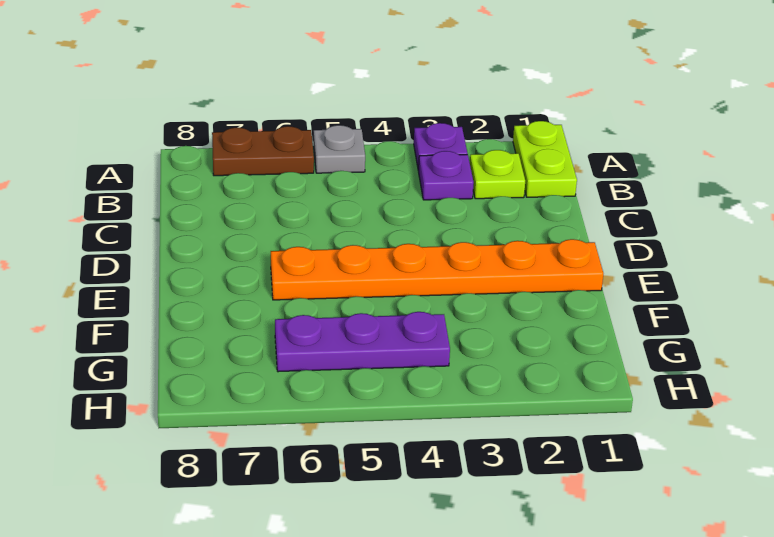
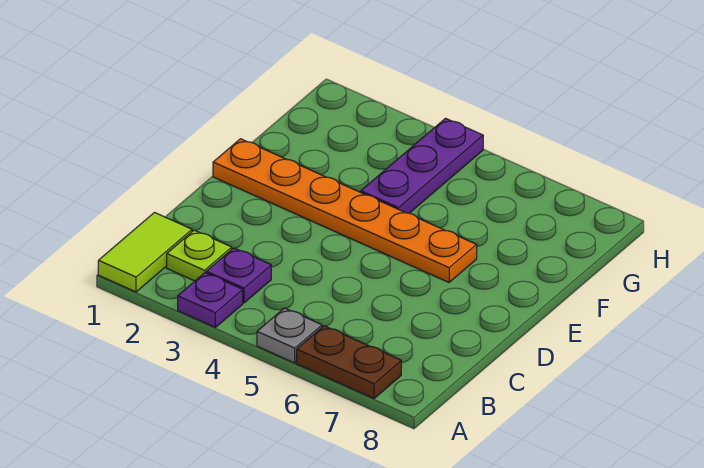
lime 1x2 plate [513,121,577,197] -> lime 1x2 tile [98,213,192,292]
purple 1x3 plate [275,312,450,372] -> purple 1x3 plate turned to [361,118,483,213]

